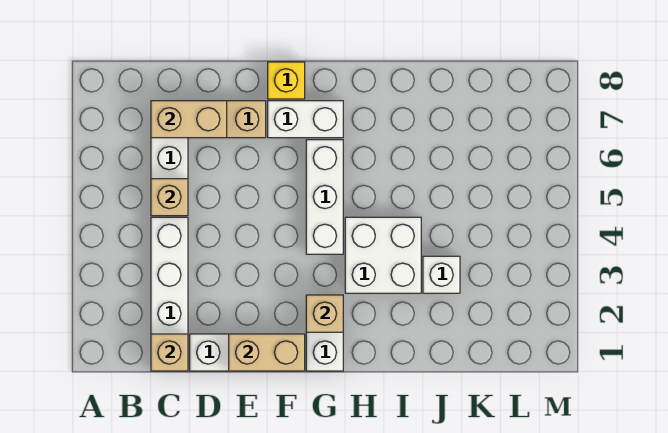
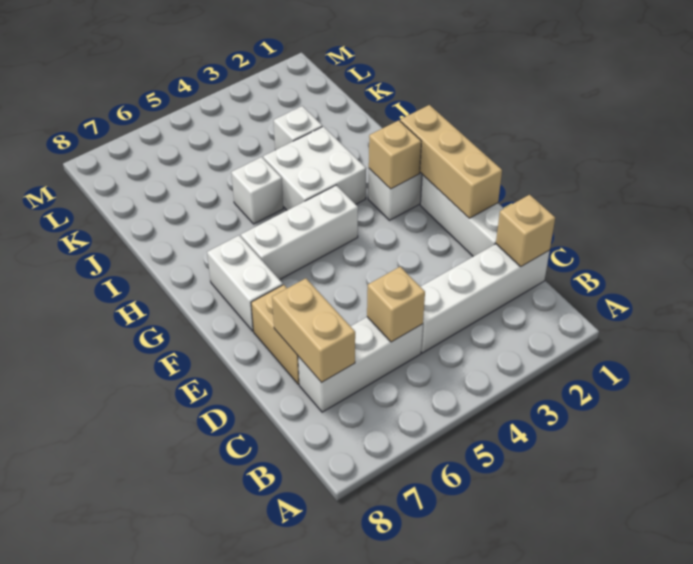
tan 1x2 brick [229,334,305,371] -> tan 1x3 brick [400,105,502,218]
yellow 1x1 brick [268,62,305,99] -> none
none -> white 1x1 brick [231,157,283,224]

